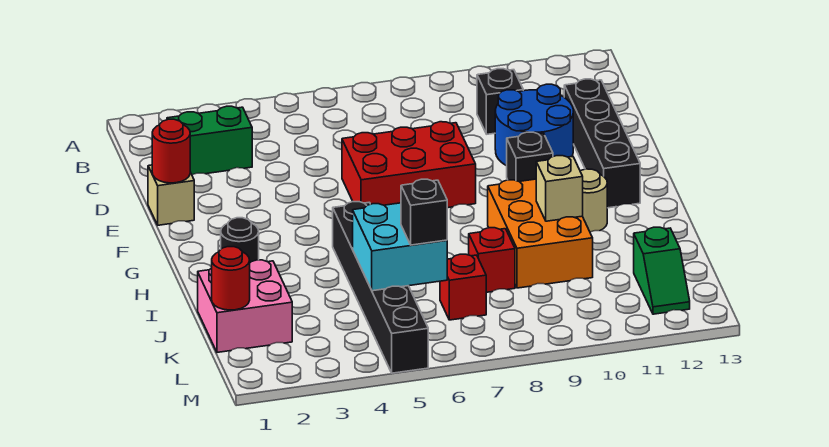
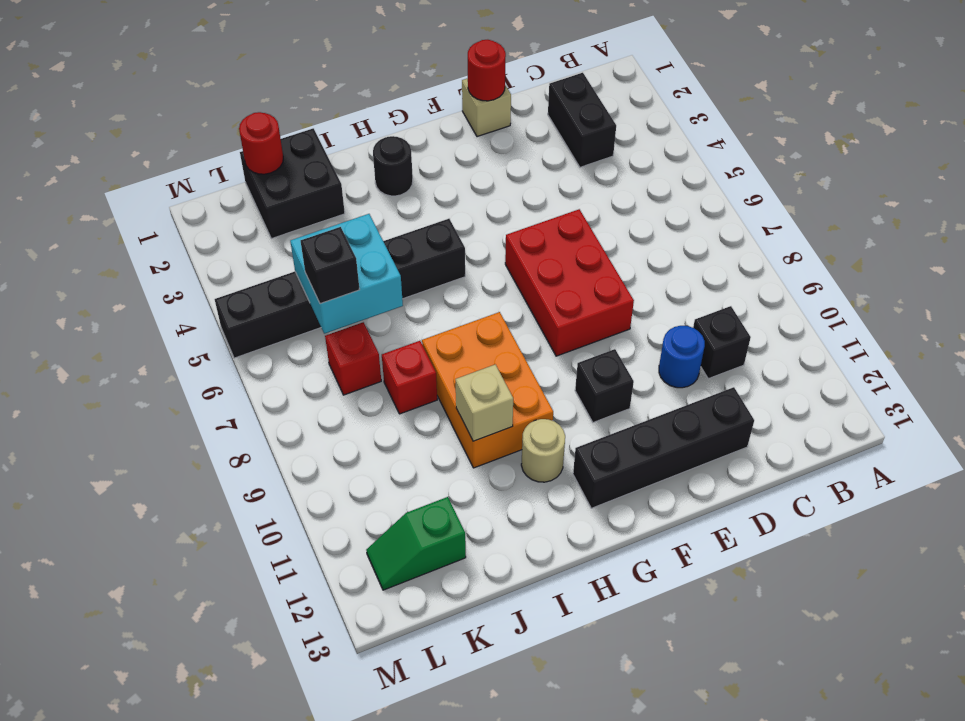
green 1x2 brick [167,106,252,175] -> black 1x2 brick [548,73,616,167]
blue 2x2 round brick [495,84,573,166] -> blue 1x1 round brick [659,326,705,388]
orange 2x3 brick [488,179,593,288] -> orange 2x3 brick turned to [422,312,553,468]
pink 2x2 brick [198,260,292,352] -> black 2x2 brick [240,128,345,239]

